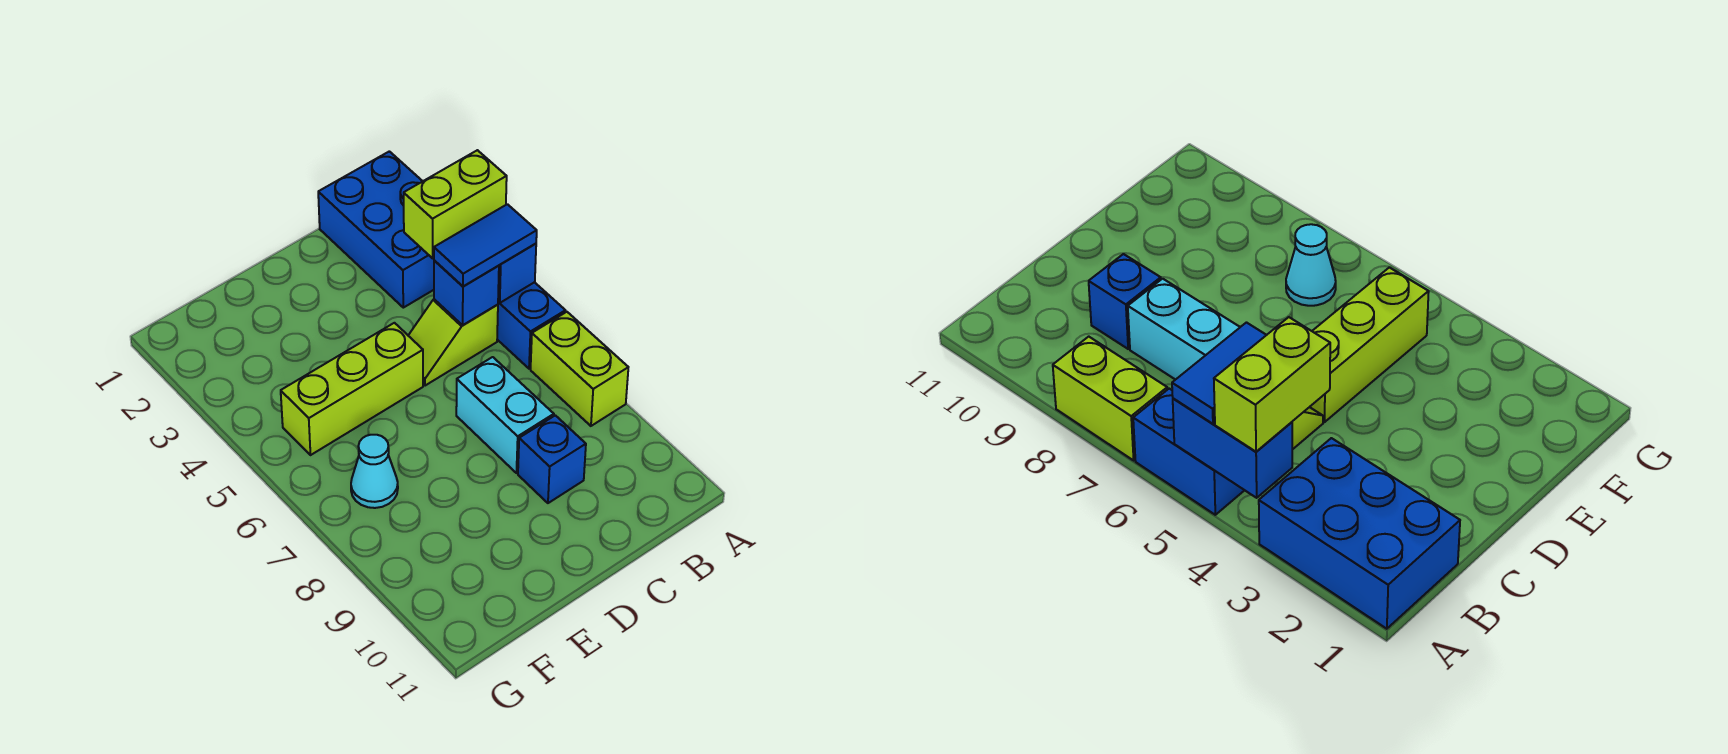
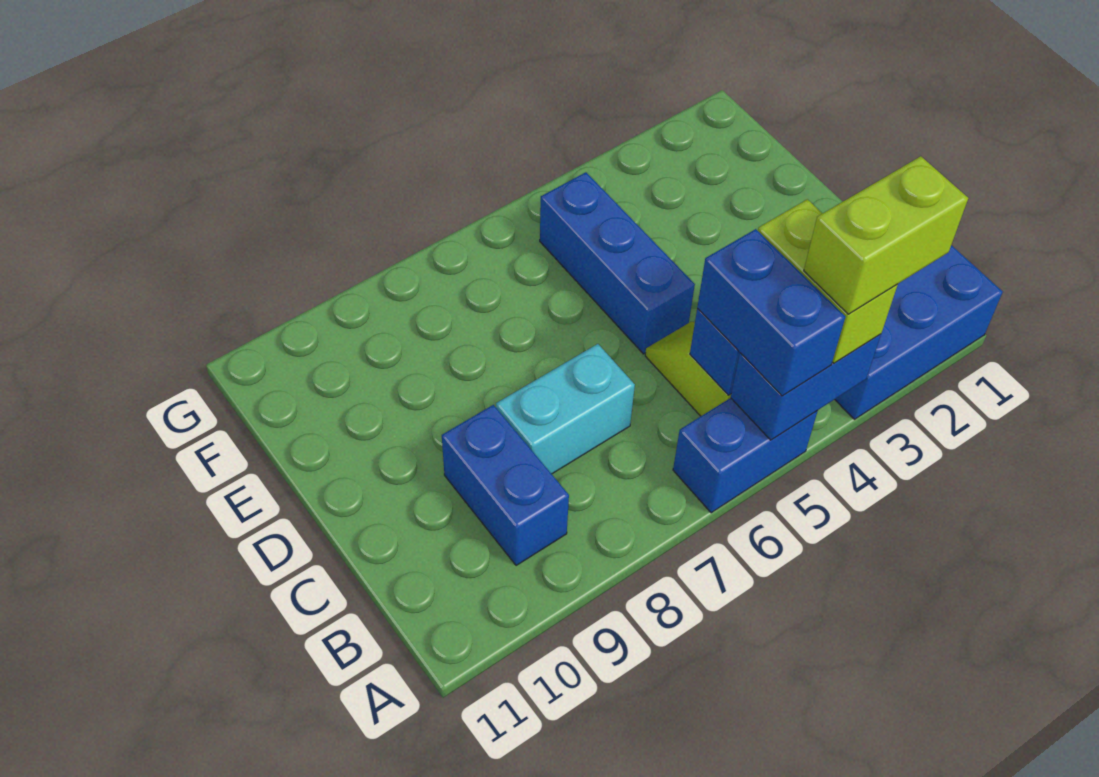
blue 1x2 tile [434,204,537,286] -> blue 1x2 brick [697,229,846,396]
lime 1x2 brick [531,312,628,426] -> lime 1x2 brick moved to [804,156,968,314]
blue 1x1 brick [518,415,586,503] -> blue 1x2 brick [442,405,569,566]
lime 1x3 brick [281,323,423,455] -> blue 1x3 brick [540,172,695,354]
cyan 1x1 cone [351,435,398,508] -> none

